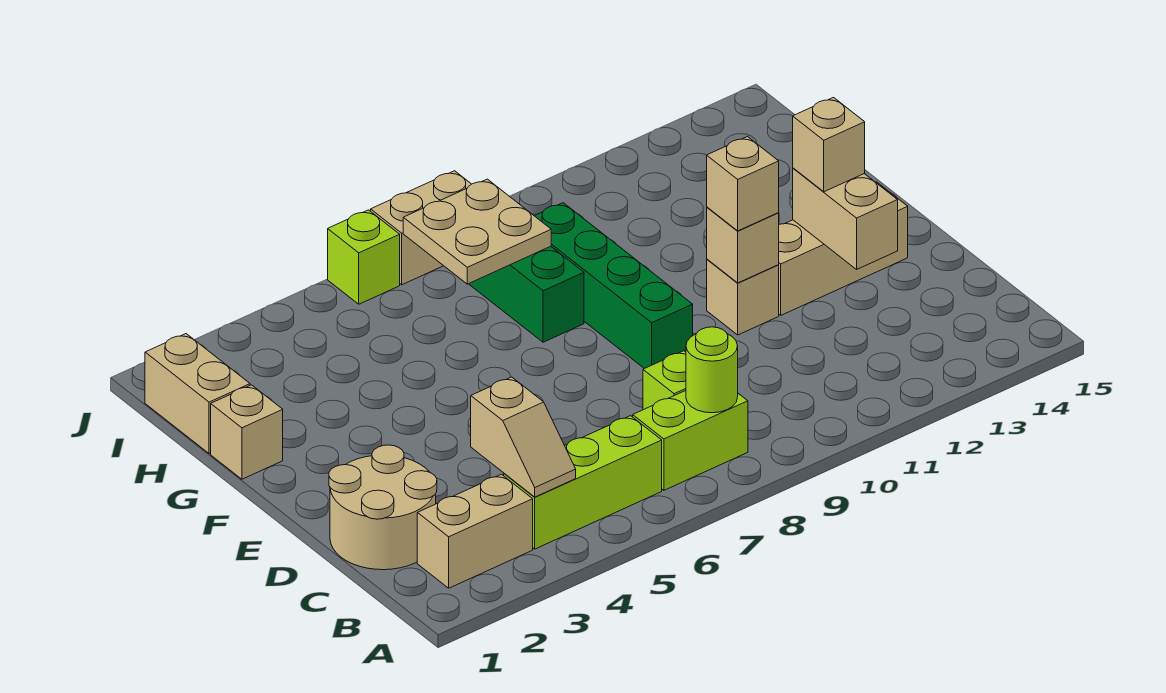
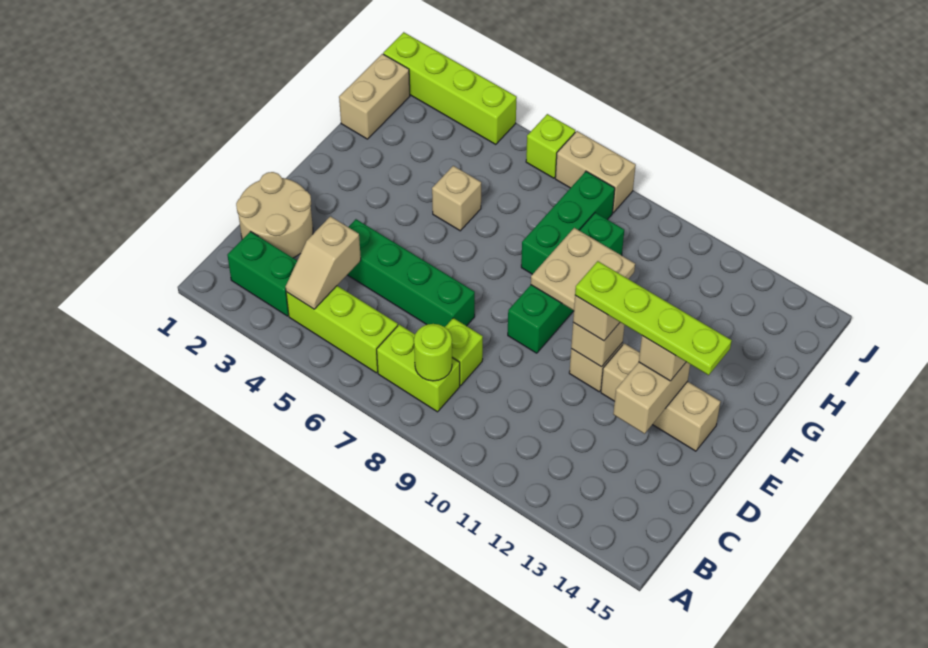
tan 1x2 brick [417,474,533,588] -> green 1x2 brick [227,232,297,316]
none -> green 1x4 brick [347,219,475,327]
none -> lime 1x4 plate [575,261,732,375]
tan 1x1 brick [211,385,283,479] -> tan 1x1 brick moved to [432,166,481,231]
tan 2x2 plate [403,179,551,284] -> tan 2x2 plate moved to [531,228,635,310]
none -> lime 1x4 brick [383,32,517,144]

